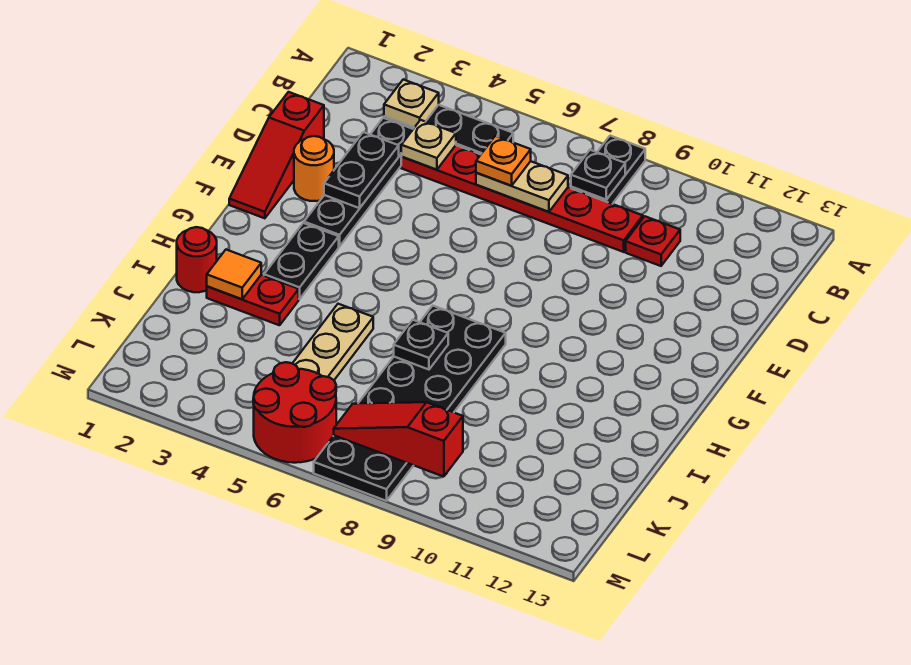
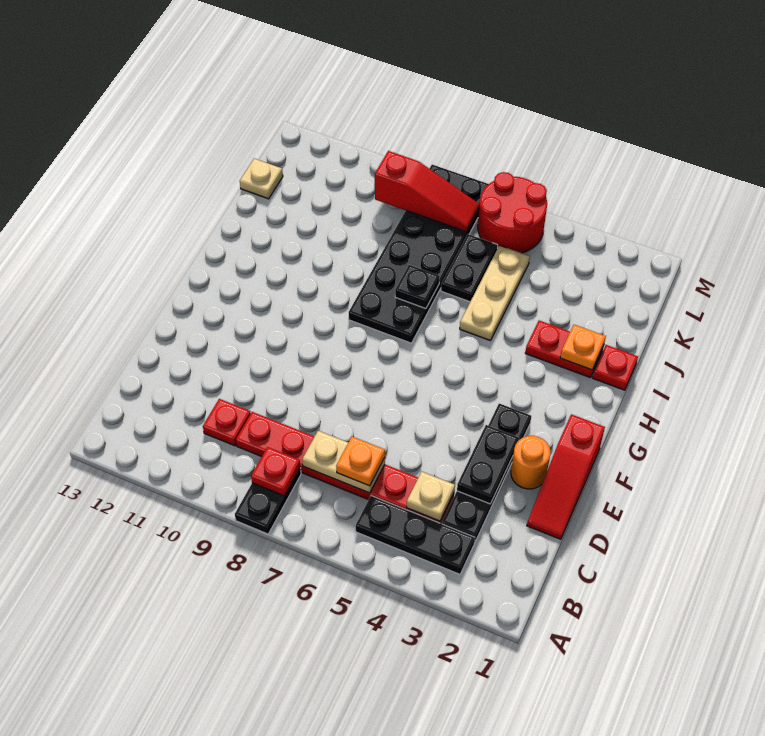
tan 1x1 plate [384,80,439,127] -> tan 1x1 plate moved to [240,159,283,199]
black 1x1 plate [571,150,625,200] -> red 1x1 plate [251,447,300,496]
red 1x3 slope [229,92,324,218] -> red 1x3 slope turned to [527,414,605,539]
black 1x2 plate [264,223,339,299] -> black 1x2 plate moved to [441,234,498,302]
red 1x1 round brick [177,227,217,292] -> red 1x1 plate [593,345,638,390]
orange 1x1 tile [207,250,261,299] -> orange 1x1 plate [560,325,606,370]

